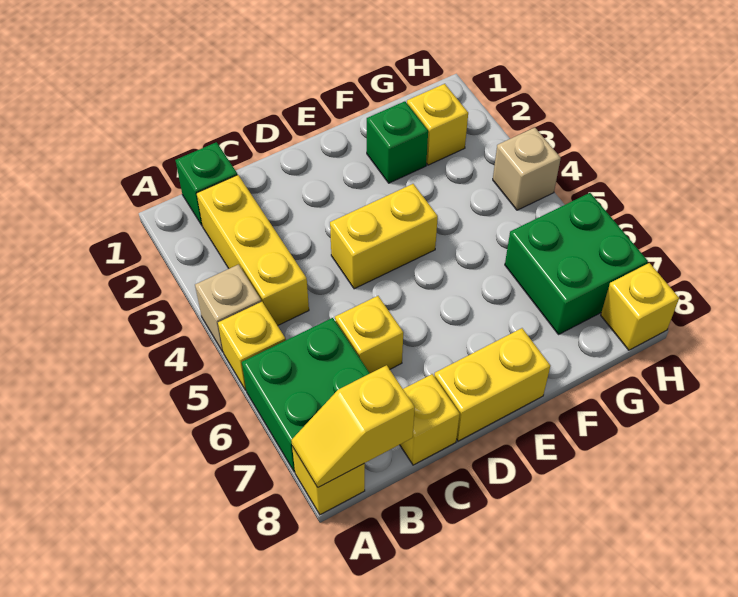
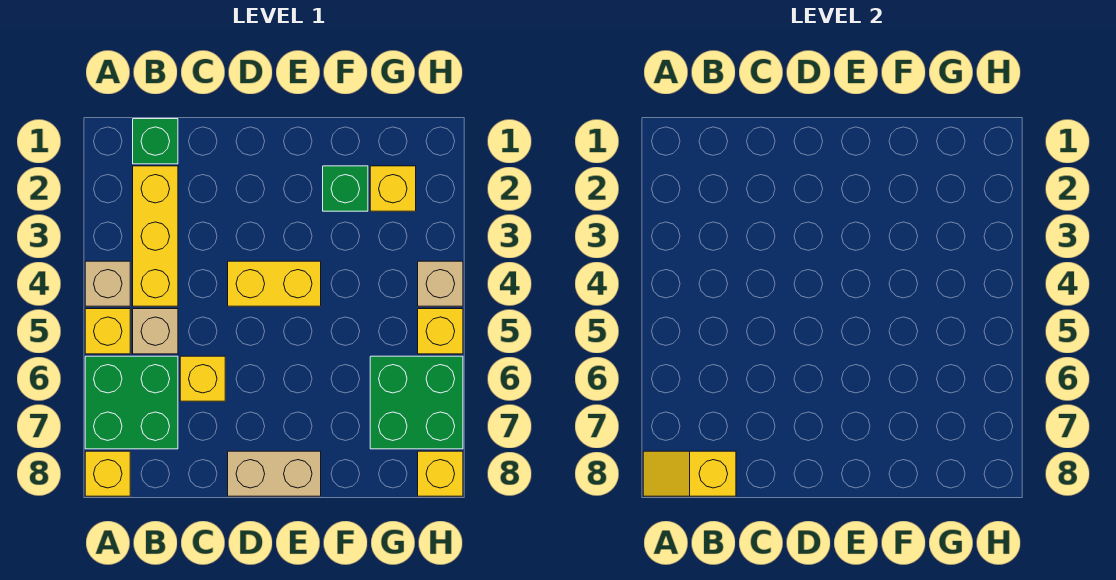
none -> tan 1x1 brick [133,309,178,354]
yellow 1x1 brick [400,374,460,465] -> yellow 1x1 brick moved to [418,309,463,354]
yellow 1x2 brick [434,328,550,441] -> tan 1x2 brick [228,451,321,496]

